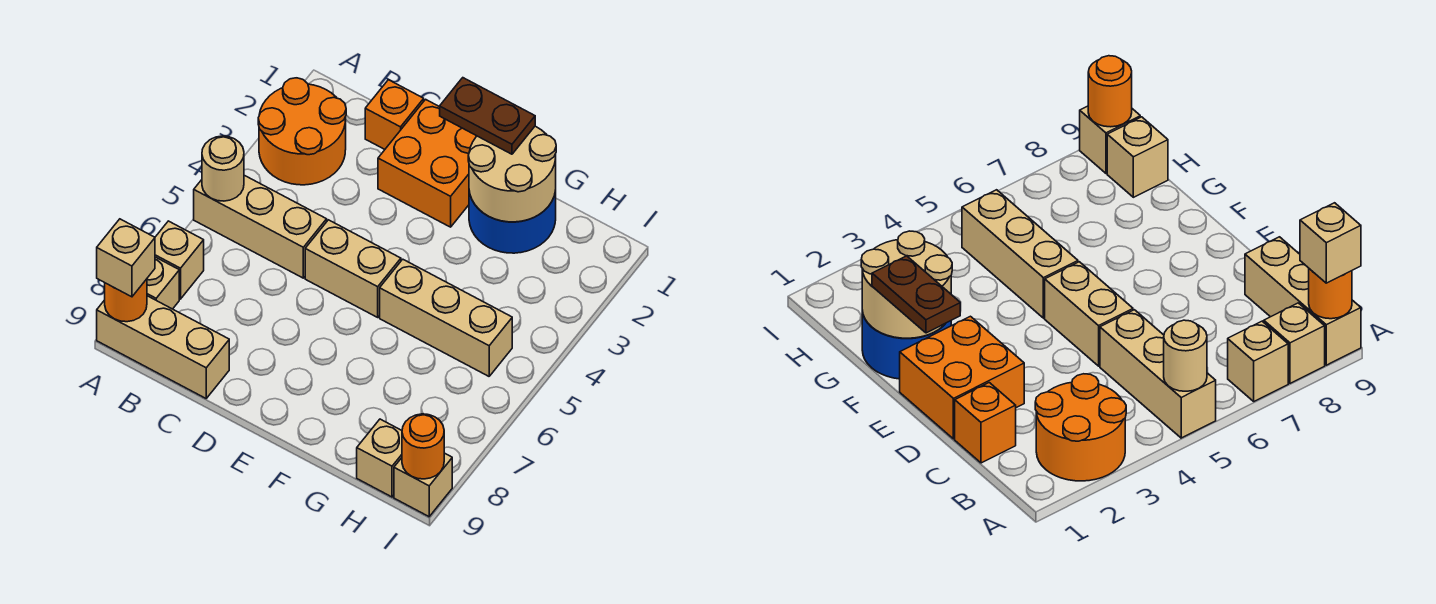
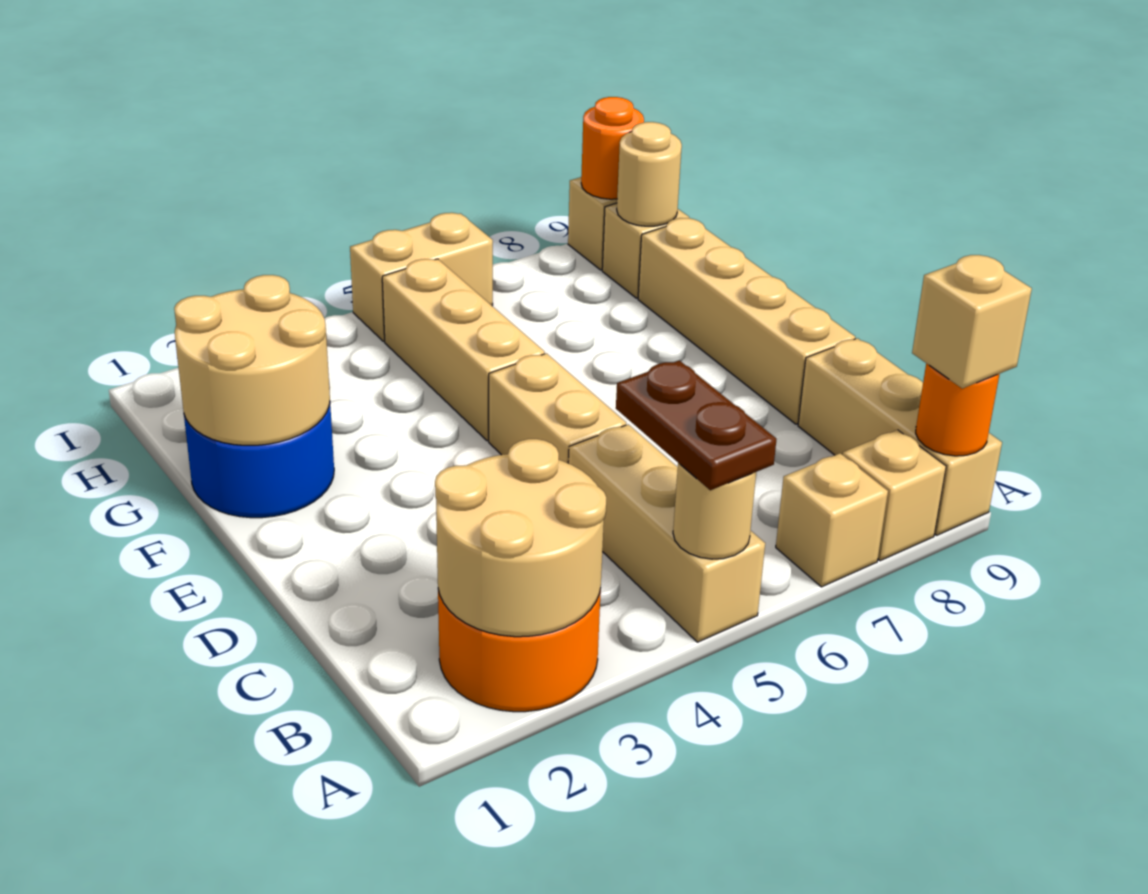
none -> tan 2x2 round brick [435,439,607,637]
orange 1x1 brick [365,80,424,149] -> none
orange 2x2 brick [378,99,476,227] -> none
none -> tan 1x4 brick [638,218,855,424]
brown 1x2 plate [440,78,535,154] -> brown 1x2 plate moved to [616,360,776,490]
none -> tan 1x1 round brick [617,122,682,226]
none -> tan 1x2 brick [350,213,493,341]

